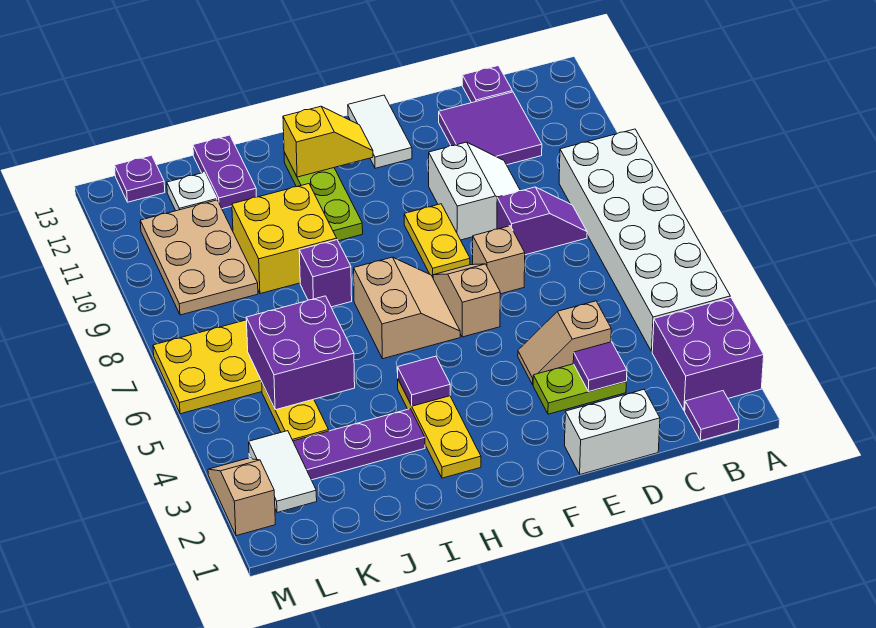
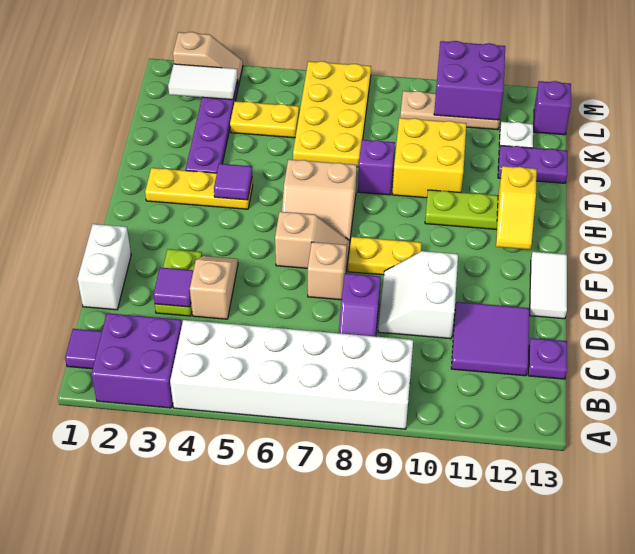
white 2x2 slope [429,142,520,240] -> white 2x2 slope turned to [378,251,458,339]
white 1x2 tile [348,95,412,168] -> white 1x2 tile turned to [530,252,567,319]
purple 2x2 brick [246,296,355,410] -> purple 2x2 brick moved to [434,41,505,120]
tan 2x3 plate [140,200,258,315] -> tan 1x3 plate [400,91,500,130]
purple 1x1 plate [115,155,165,202] -> purple 1x1 brick [534,81,571,135]

